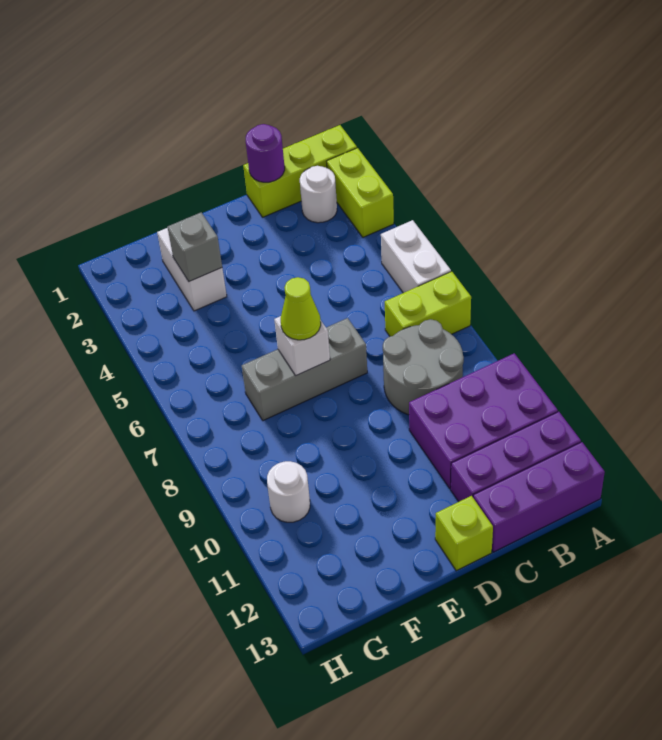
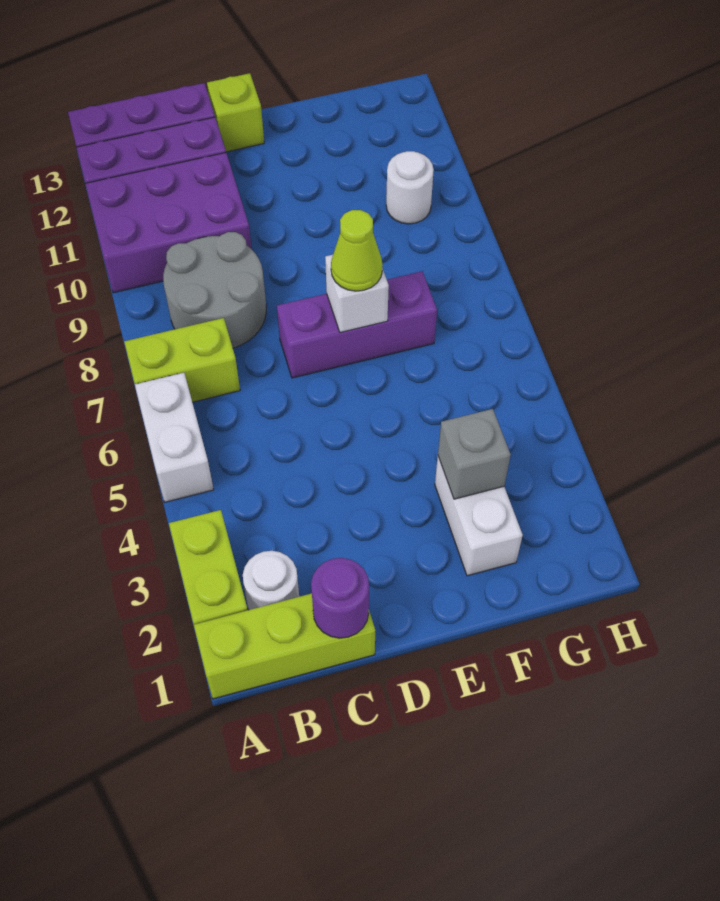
grey 1x3 brick [242,318,367,421] -> purple 1x3 brick [277,271,437,378]

